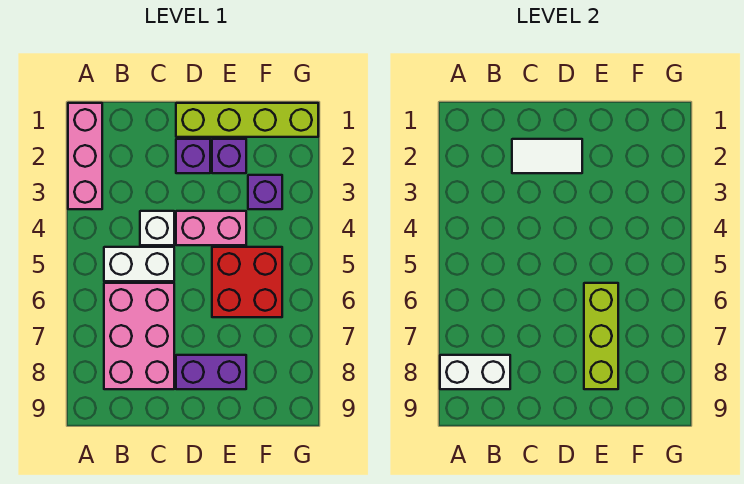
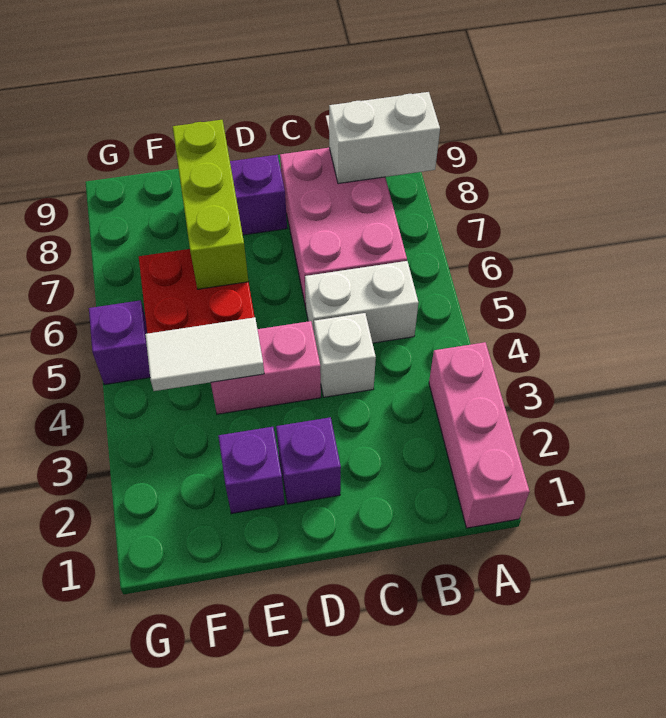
white 1x2 tile [512,139,582,173] -> white 1x2 tile moved to [145,317,264,391]
lime 1x4 brick [176,103,318,137] -> none
purple 1x1 brick [248,175,282,209] -> purple 1x1 brick moved to [89,300,150,385]

